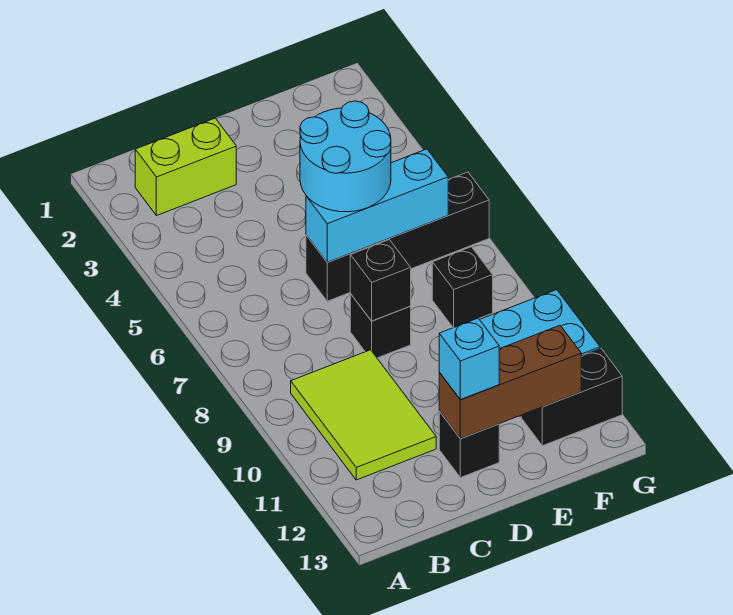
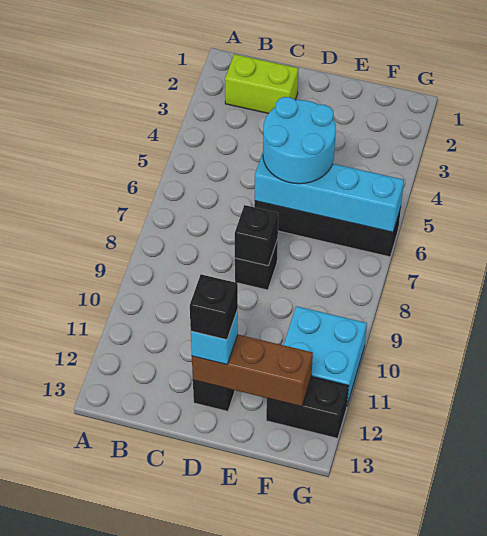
lime 2x3 tile [291,350,436,480] -> none
cyan 1x3 brick [306,149,448,262] -> cyan 1x4 brick [255,153,404,232]
black 1x1 brick [432,247,493,328] -> black 1x1 brick moved to [190,274,238,340]

